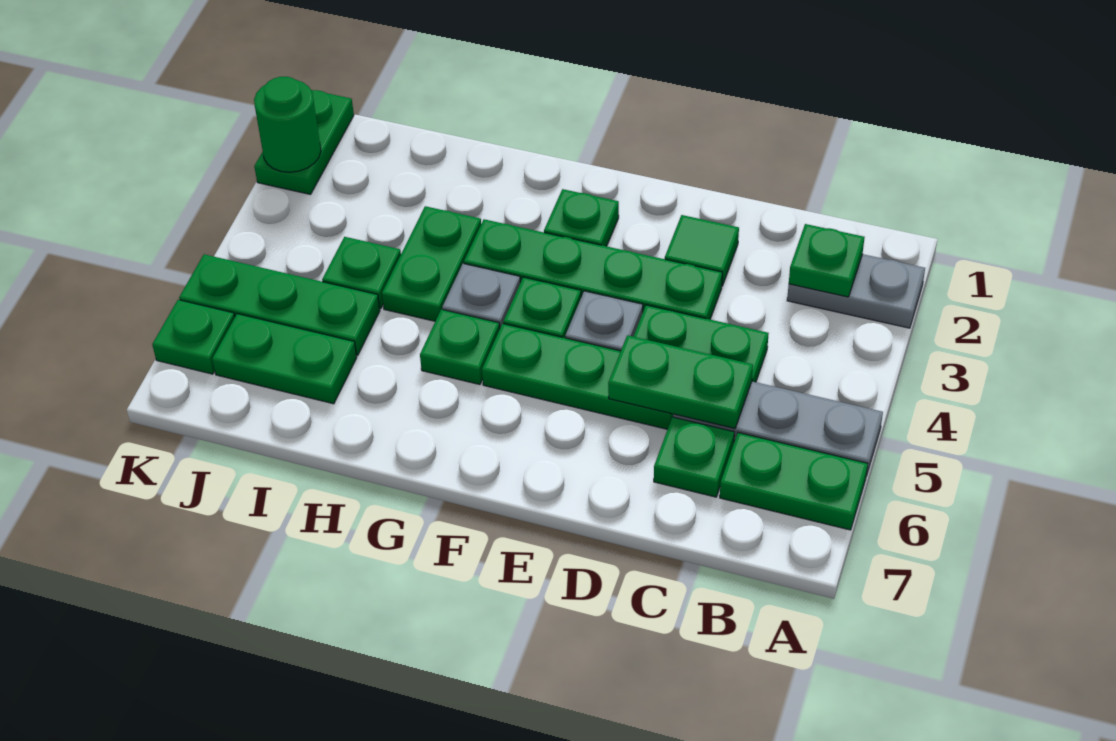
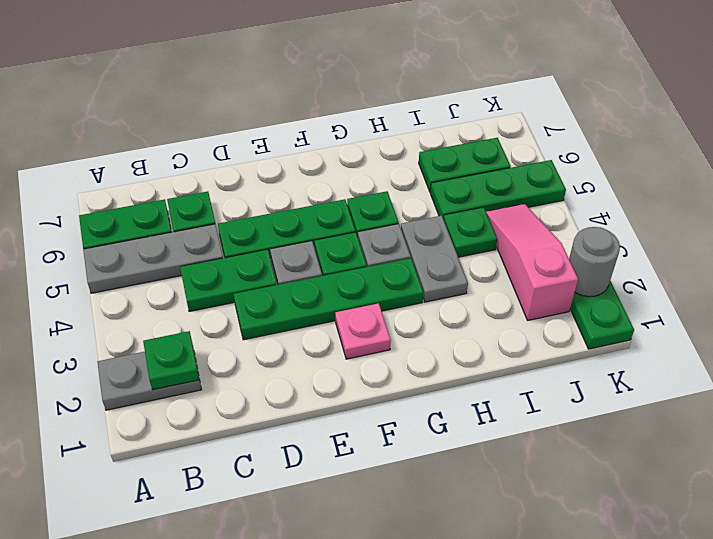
green 1x2 plate [608,335,753,429] -> none
green 1x1 tile [665,215,739,286] -> none
green 1x1 plate [544,189,619,246] -> pink 1x1 plate [335,303,391,359]
green 1x2 plate [382,206,481,321] -> grey 1x2 plate [401,216,468,302]
none -> pink 1x3 slope [486,204,578,320]
green 1x1 round brick [254,77,321,172] -> grey 1x1 round brick [569,227,620,297]
green 1x1 plate [152,300,235,374] -> none

